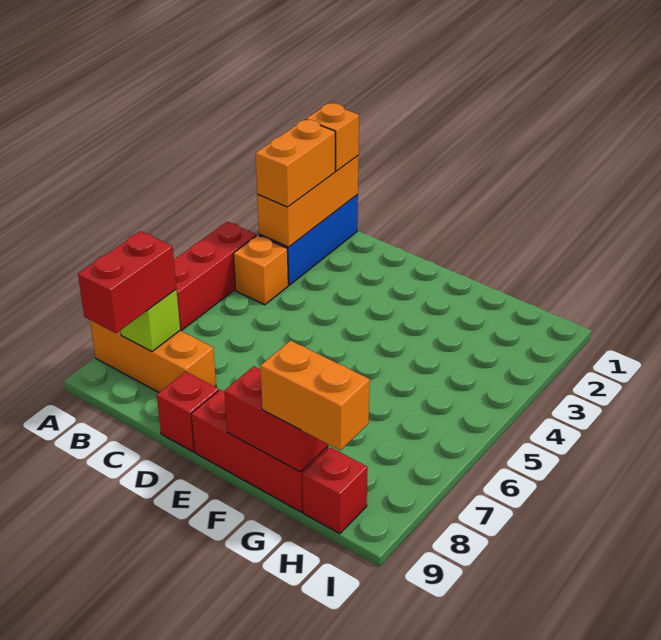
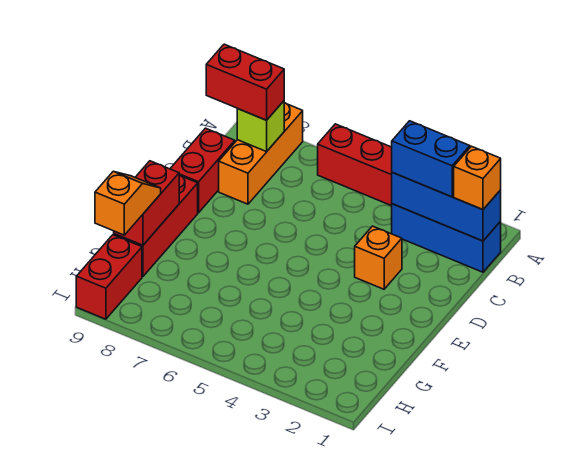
orange 1x3 brick [257,156,358,247] -> blue 1x3 brick [392,172,501,241]
orange 1x2 brick [256,120,335,207] -> blue 1x2 brick [392,121,470,197]
orange 1x1 brick [233,235,288,305] -> orange 1x1 brick moved to [355,226,402,289]
red 1x1 brick [157,372,219,452] -> red 1x2 brick [170,128,235,213]
orange 1x2 brick [260,341,370,450] -> orange 1x2 slope [95,172,161,235]
red 1x1 brick [302,447,368,534] -> red 1x2 brick [76,235,142,319]

